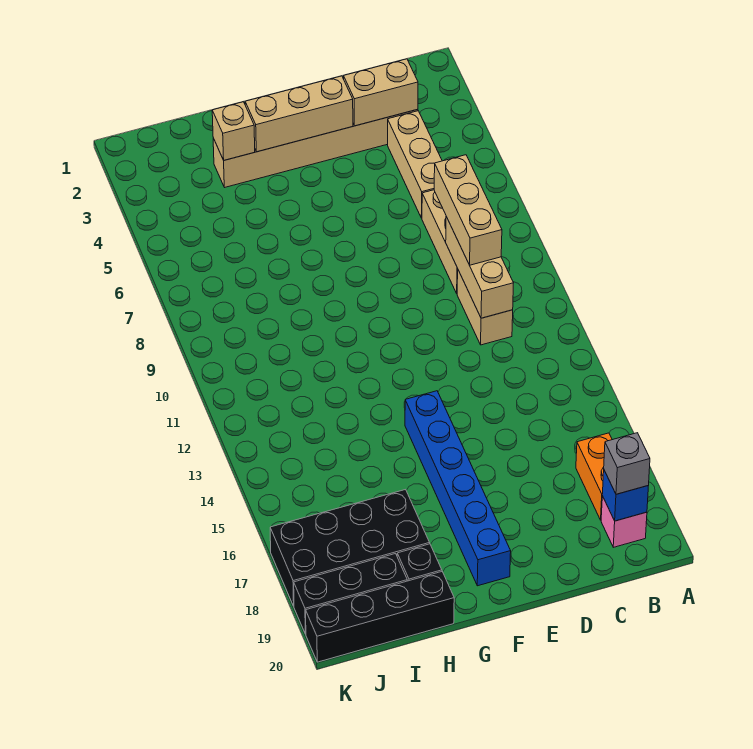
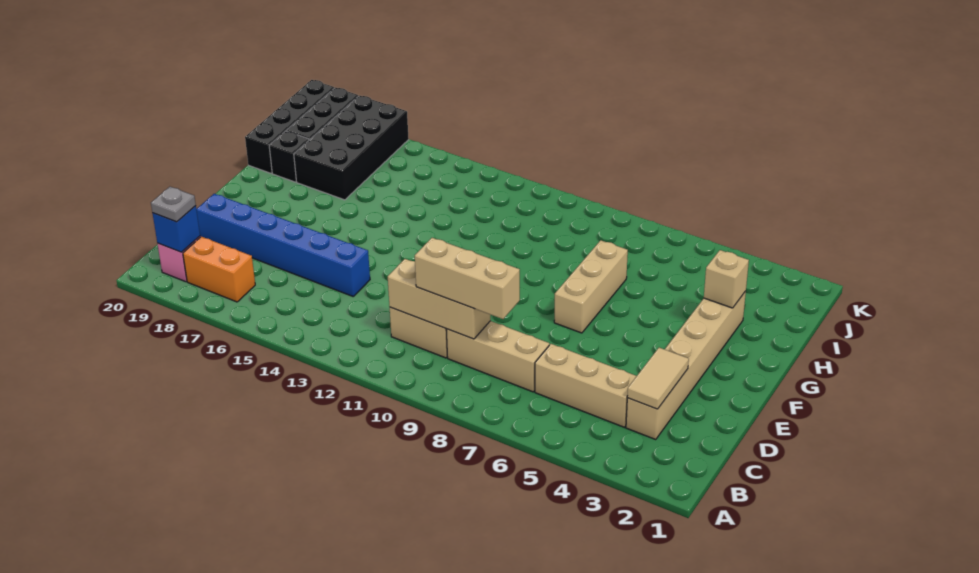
grey 1x1 brick [604,433,650,494] -> grey 1x1 plate [151,187,196,222]
tan 1x2 brick [344,59,418,126] -> tan 1x2 tile [627,348,689,409]
tan 1x3 brick [245,76,353,152] -> tan 1x3 brick moved to [554,240,628,333]
blue 1x6 brick [405,391,511,586] -> blue 1x6 brick moved to [196,194,370,296]

